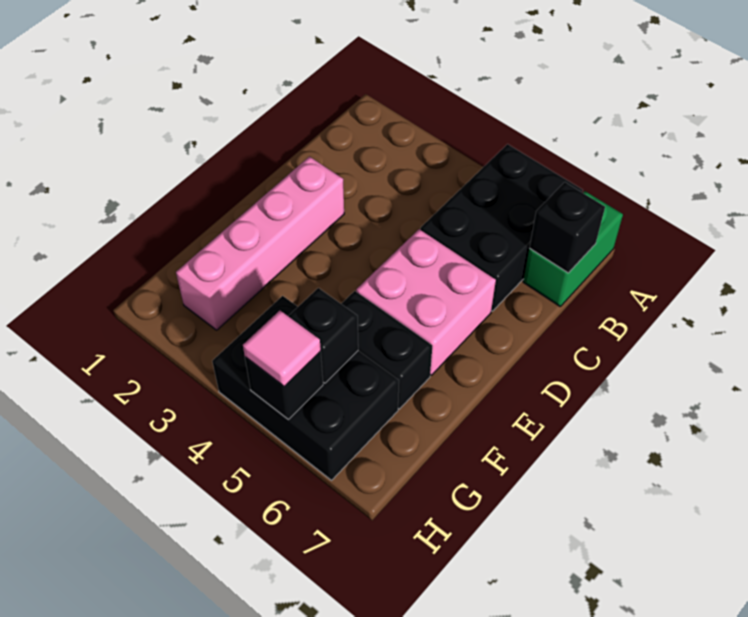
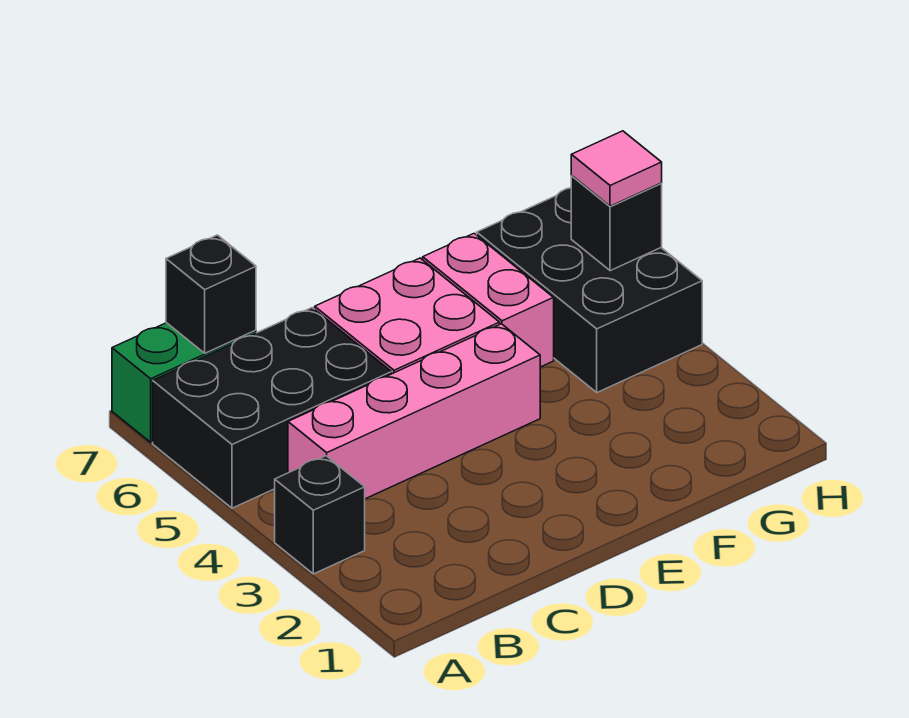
pink 1x4 brick [176,157,344,330] -> pink 1x4 brick moved to [288,324,540,499]
black 1x2 brick [341,291,432,409] -> pink 1x2 brick [423,234,554,367]
black 1x1 brick [289,288,358,383] -> black 1x1 brick moved to [275,456,365,574]

